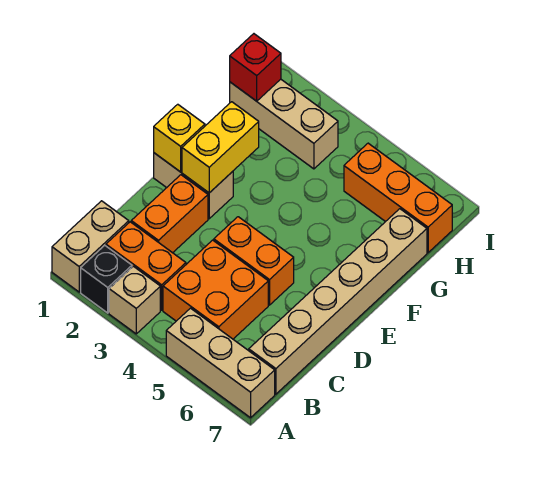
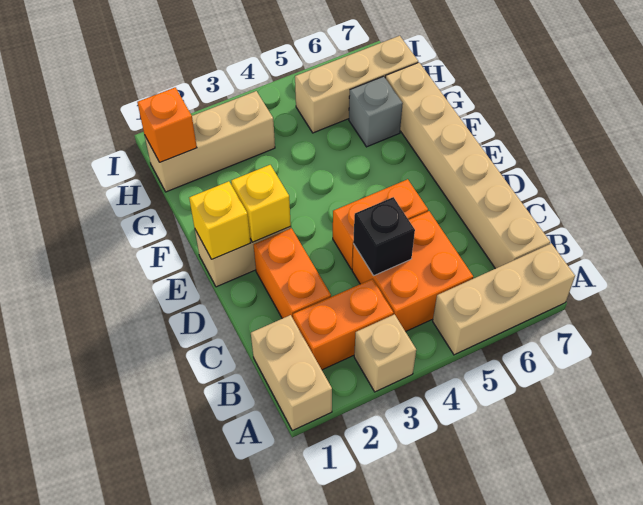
black 1x1 brick [81,245,132,313] -> black 1x1 brick moved to [353,197,415,276]
yellow 1x2 brick [182,102,259,193] -> yellow 1x1 brick [231,165,291,242]
none -> grey 1x1 brick [349,76,403,147]
red 1x1 brick [230,34,281,101] -> orange 1x1 brick [137,87,197,162]
orange 1x3 brick [344,143,452,253] -> tan 1x3 brick [295,36,418,133]

